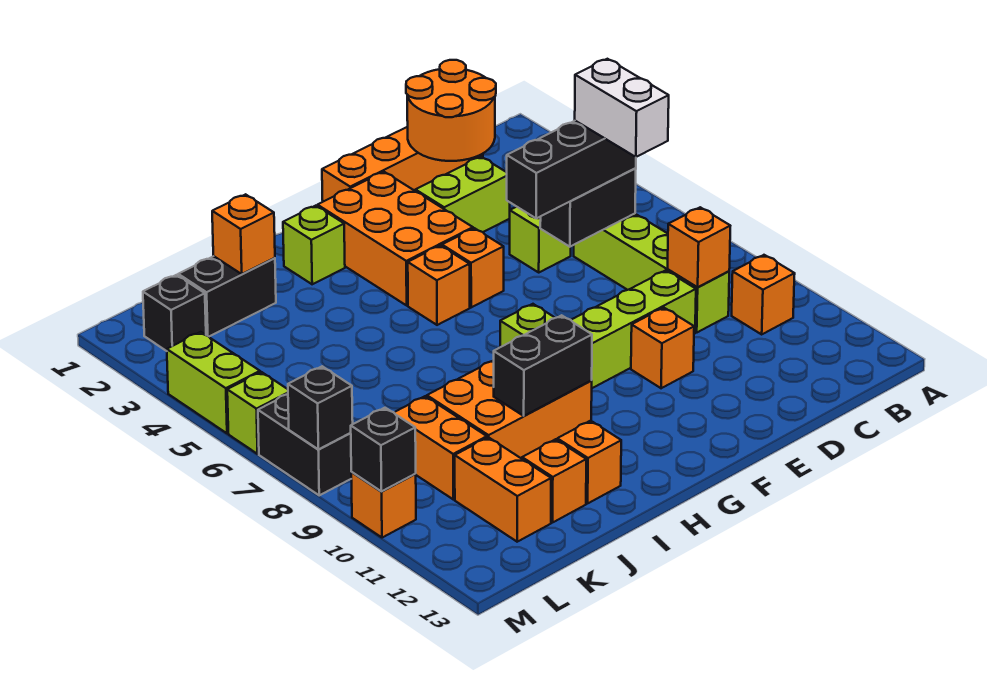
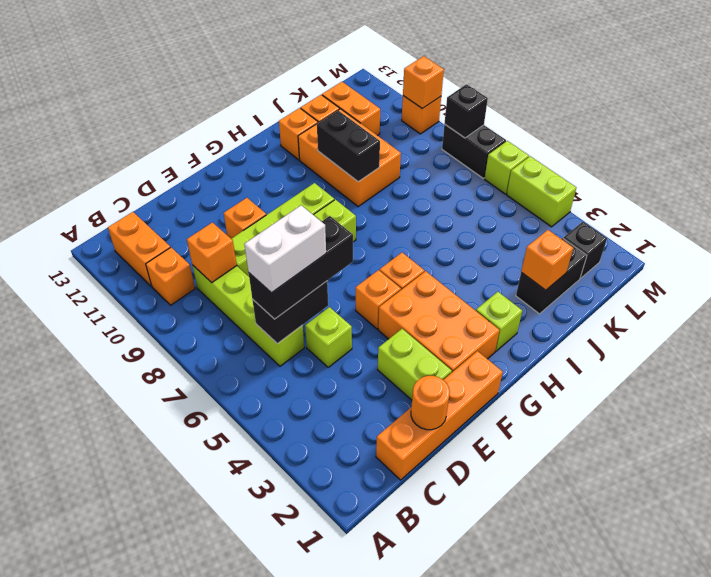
orange 2x2 round brick [406,60,496,161] -> orange 1x1 round brick [411,376,450,430]
white 1x2 brick [575,59,669,157] -> white 1x2 brick turned to [244,205,326,293]
lime 1x2 brick [416,157,510,232] -> lime 1x2 brick turned to [378,329,452,400]
orange 2x3 brick [427,360,592,459] -> orange 2x3 brick turned to [298,109,401,207]
black 1x2 brick [494,315,592,416] -> black 1x2 brick turned to [317,111,380,182]
orange 1x2 brick [394,396,487,499] -> orange 1x2 brick moved to [108,212,170,286]
black 1x1 brick [351,408,416,491] -> orange 1x1 brick [403,56,444,109]

